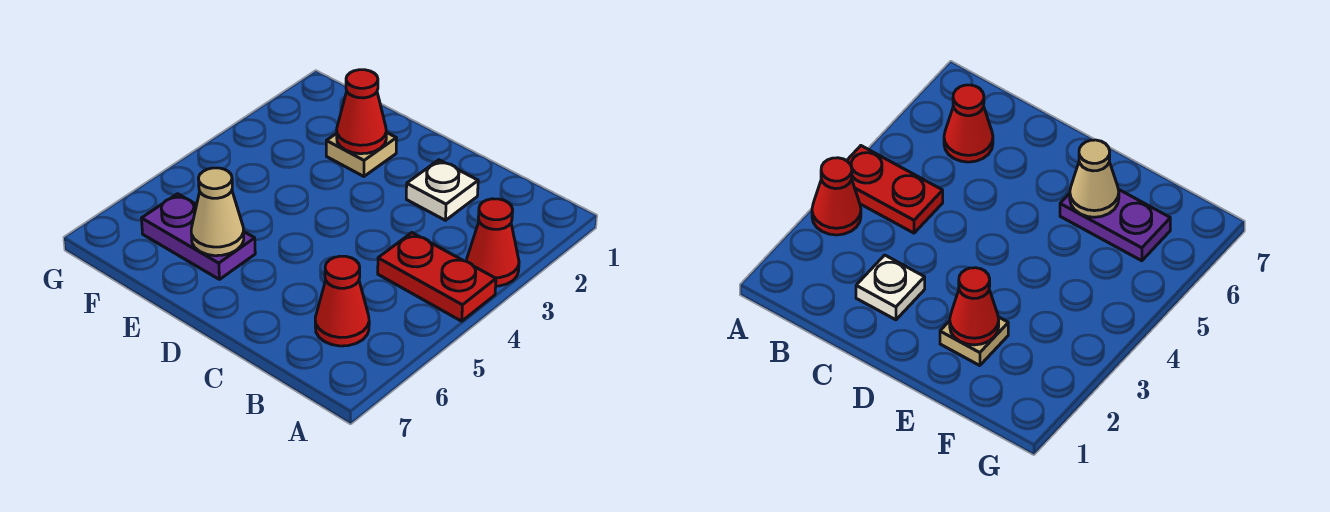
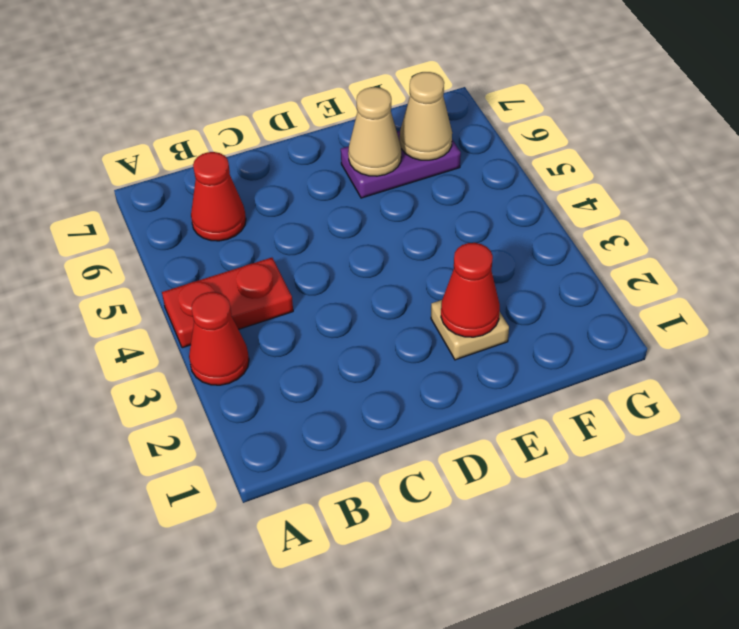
white 1x1 plate [406,160,478,220] -> none
none -> tan 1x1 cone [400,72,452,160]

